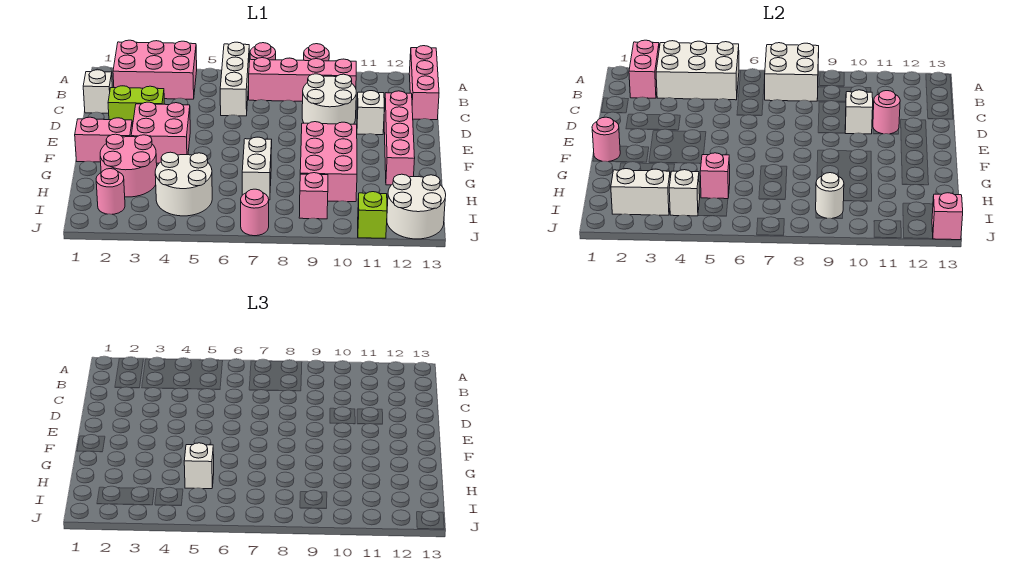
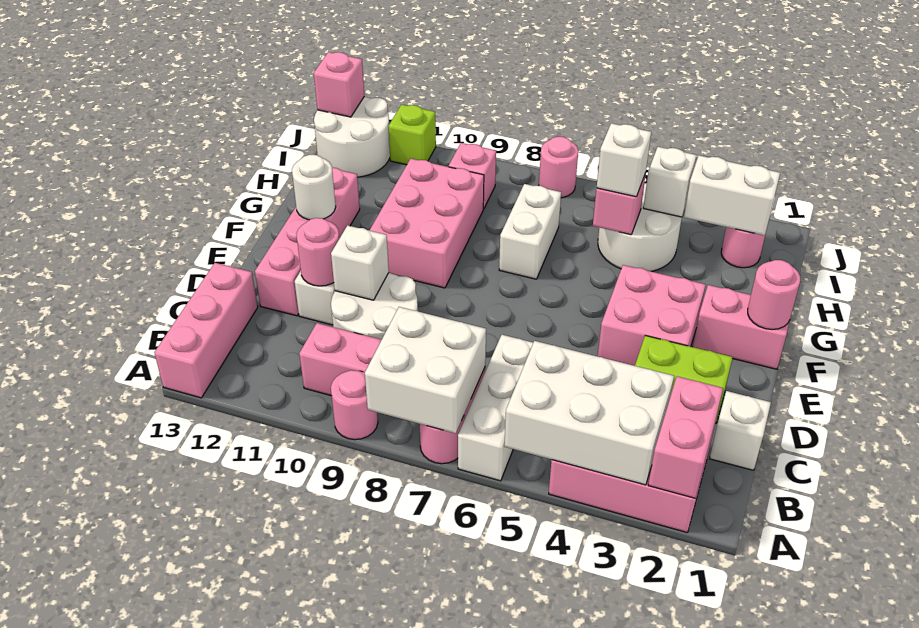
pink 2x2 round brick [100,134,157,197] -> none
white 1x1 round brick [816,173,844,219] -> white 1x1 round brick moved to [292,155,336,220]

